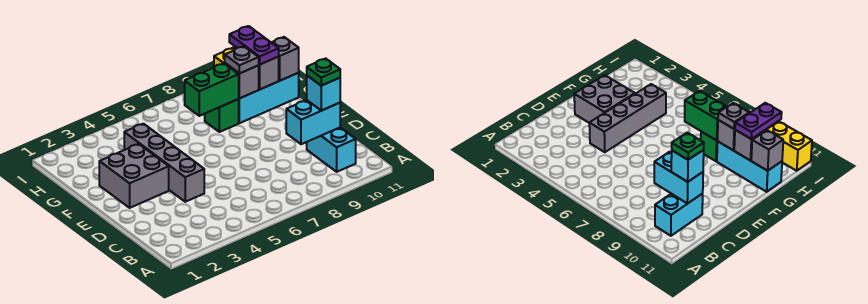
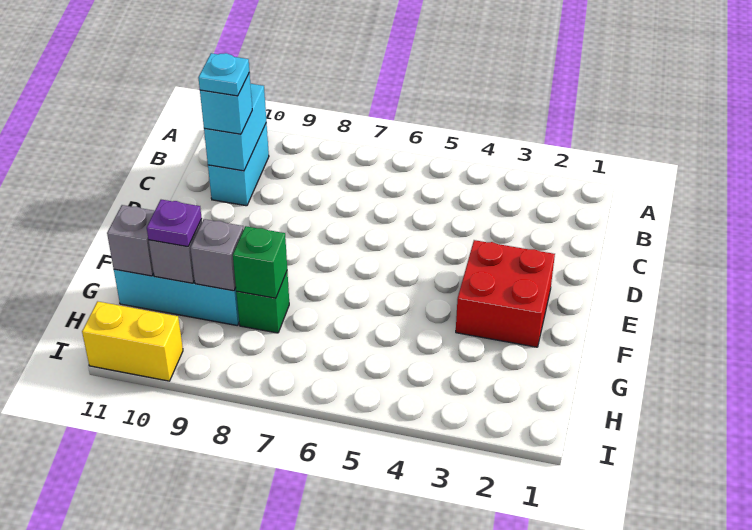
cyan 1x2 brick [286,100,340,144] -> cyan 1x2 brick turned to [204,84,266,171]
green 1x1 plate [307,58,340,86] -> cyan 1x1 plate [198,53,249,96]
grey 1x4 brick [124,124,204,202] -> none
grey 2x2 brick [99,144,169,208] -> red 2x2 brick [456,240,555,347]
green 1x2 brick [185,63,239,116] -> green 1x1 brick [233,226,287,298]
grey 1x1 plate [225,46,259,74] -> none
purple 1x2 plate [229,26,279,65] -> purple 1x1 plate [147,200,202,247]

